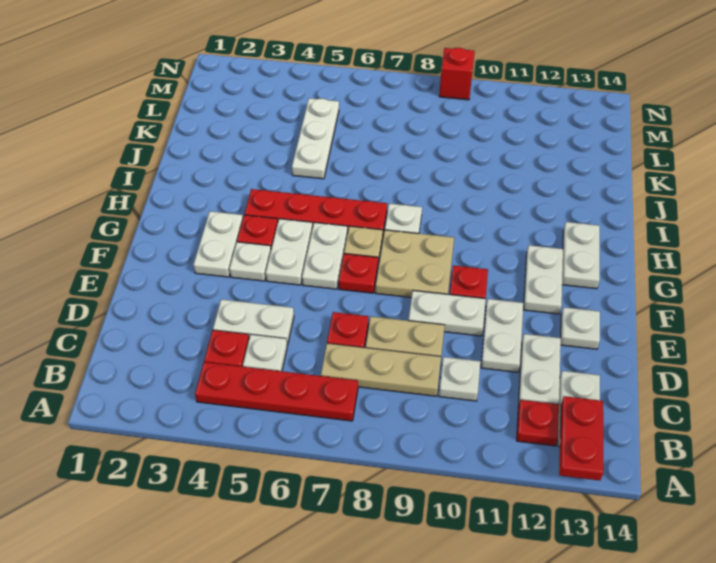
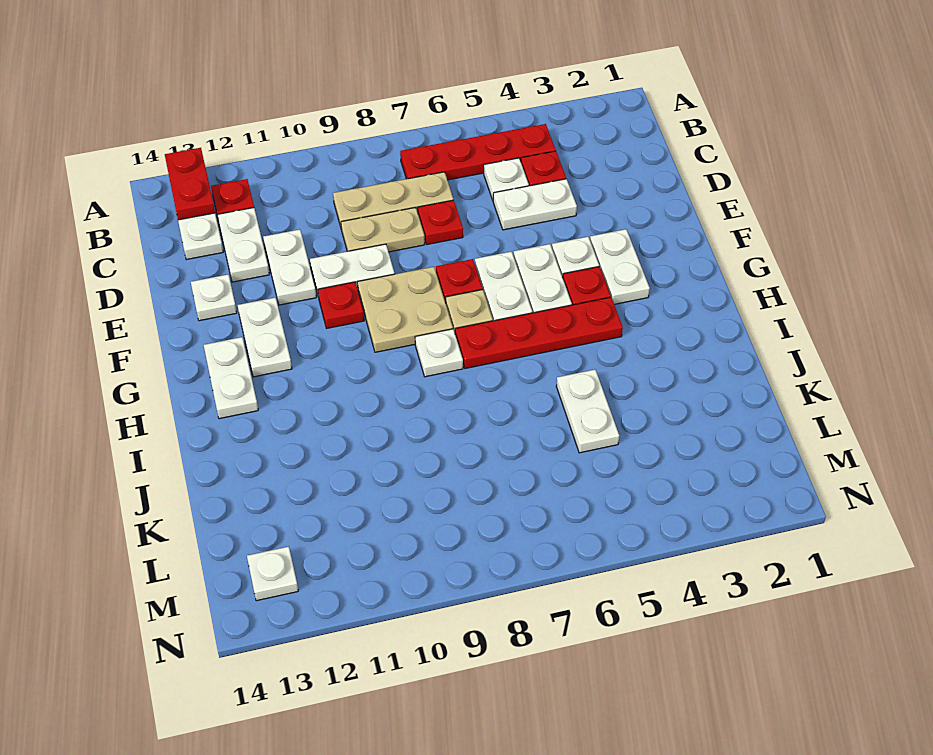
white 1x1 plate [439,357,481,401] -> white 1x1 plate moved to [247,547,298,601]
white 1x3 plate [292,98,339,179] -> white 1x2 plate [556,370,619,453]
red 1x1 brick [439,48,475,100] -> none

